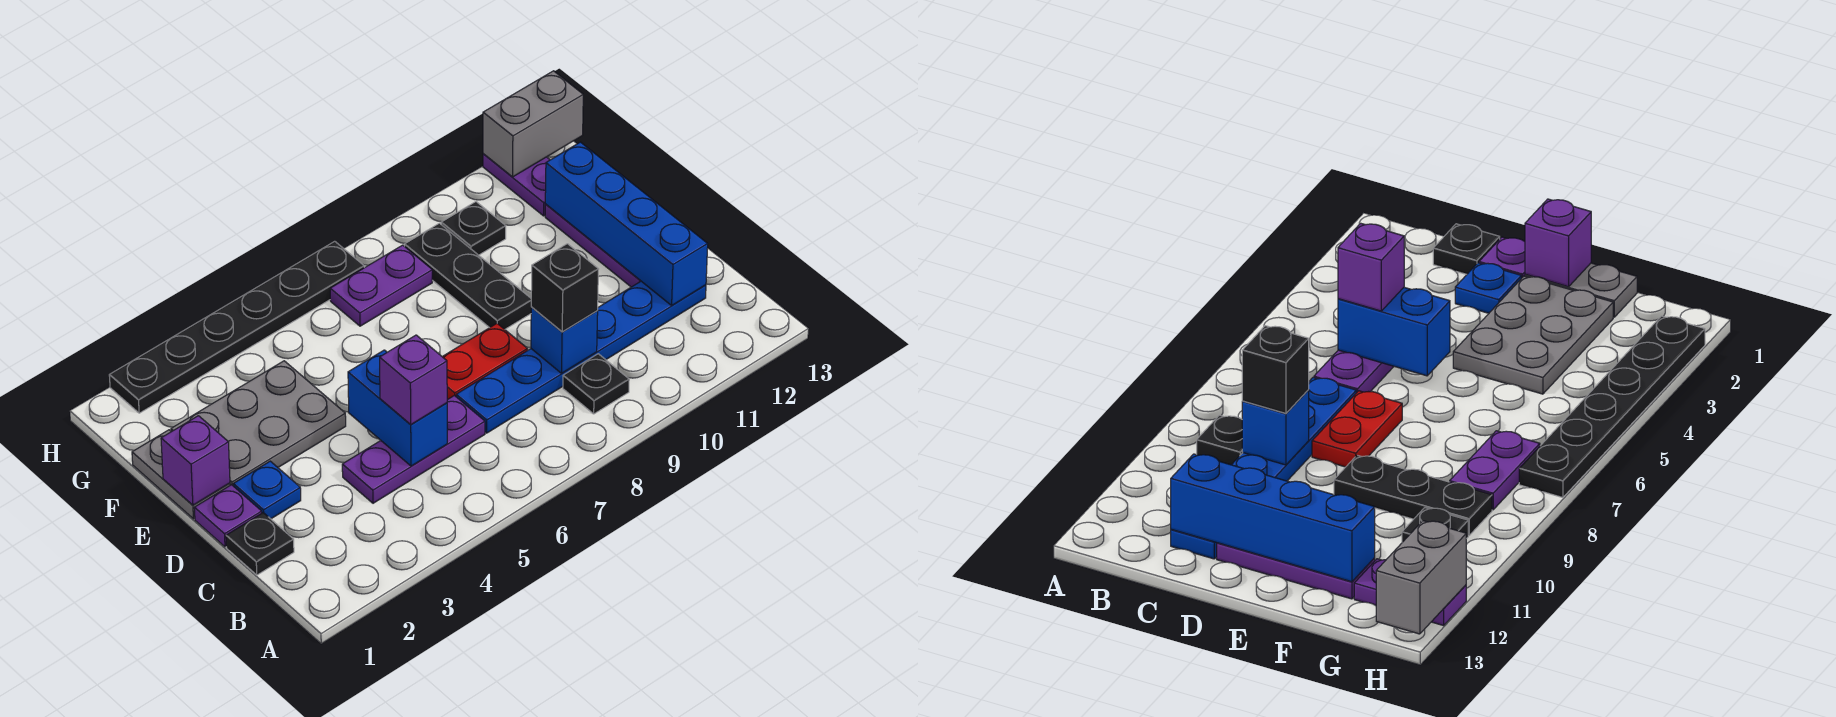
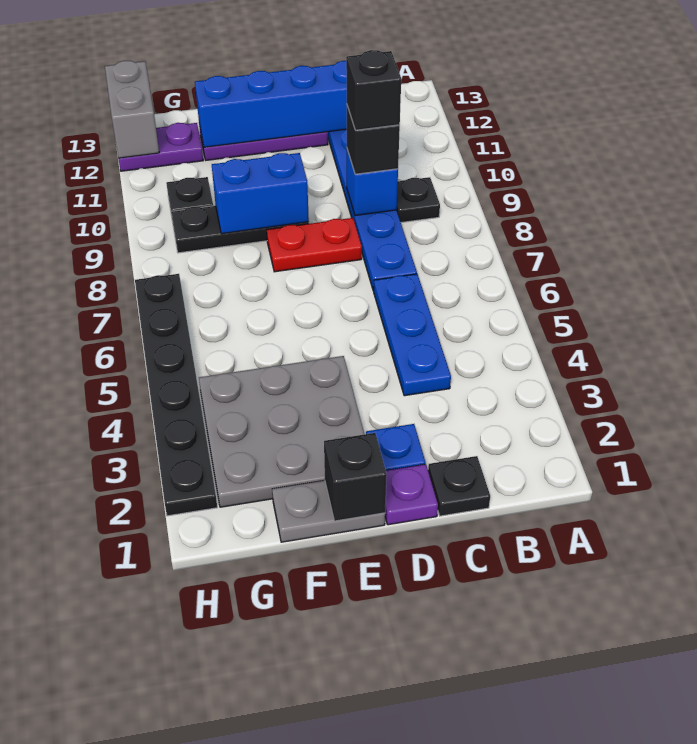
purple 1x3 plate [342,395,485,503] -> blue 1x3 plate [374,274,451,396]
blue 1x2 brick [348,350,447,466] -> blue 1x2 brick moved to [212,153,309,234]
purple 1x1 brick [380,335,447,425] -> none
none -> black 1x1 brick [346,50,401,130]
red 1x2 plate [442,324,528,400] -> red 1x2 plate turned to [267,218,362,272]
purple 1x1 brick [161,416,230,505] -> black 1x1 brick [324,433,387,521]
grey 2x3 plate [171,361,346,486] -> grey 3x3 plate [199,356,364,507]
purple 1x2 plate [330,245,432,326] -> none

